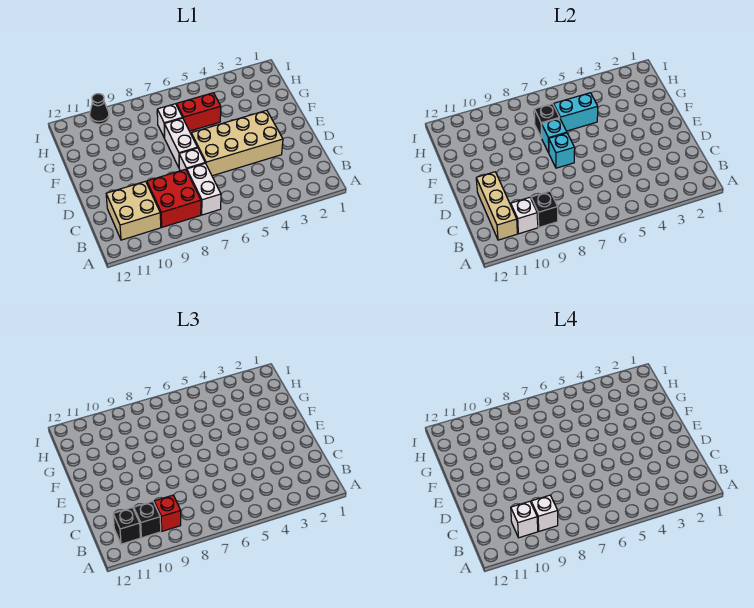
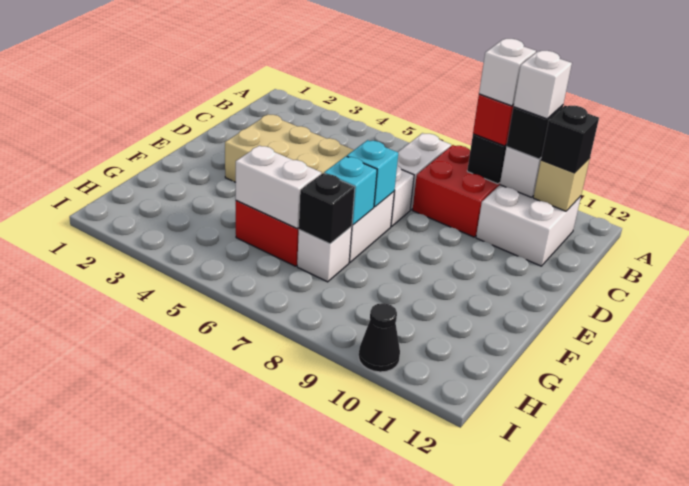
tan 2x2 brick [106,181,161,240] -> white 2x2 brick [476,185,581,266]
tan 1x3 brick [476,172,517,240] -> tan 1x1 brick [533,158,590,211]
cyan 1x2 brick [554,93,598,131] -> white 1x2 brick [236,146,321,229]

